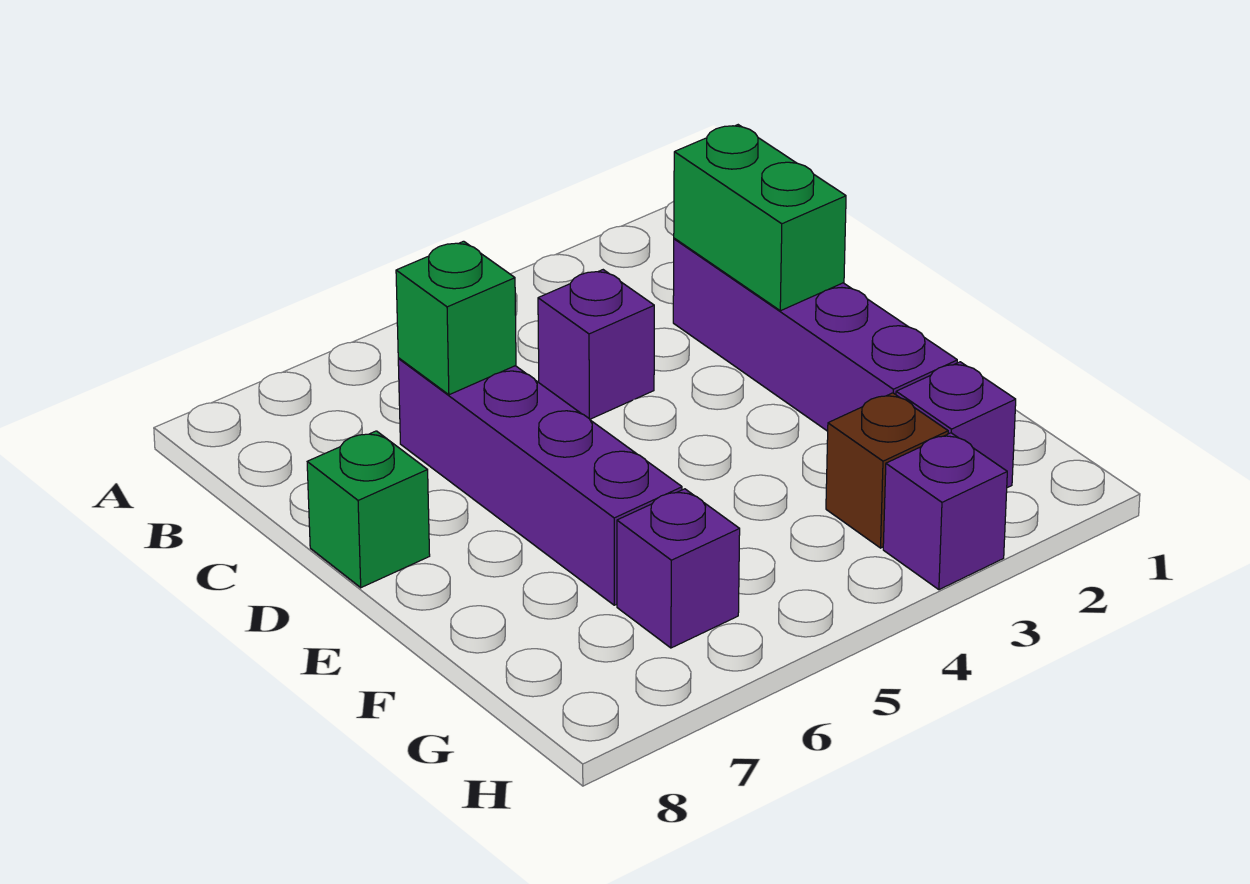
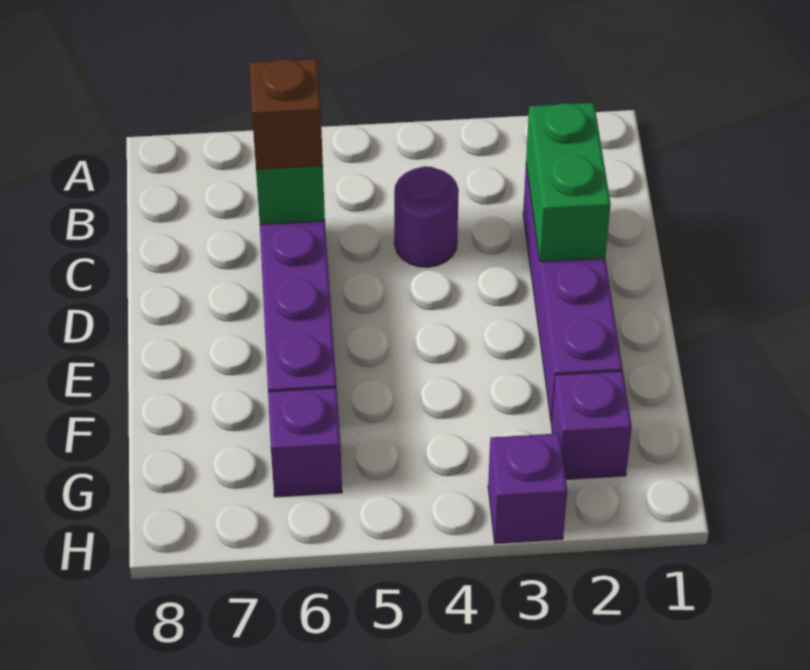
purple 1x1 brick [538,270,654,419] -> purple 1x1 round brick [394,166,459,267]
green 1x1 brick [307,431,430,588] -> none
brown 1x1 brick [826,393,948,548] -> brown 1x1 brick moved to [250,59,323,169]

